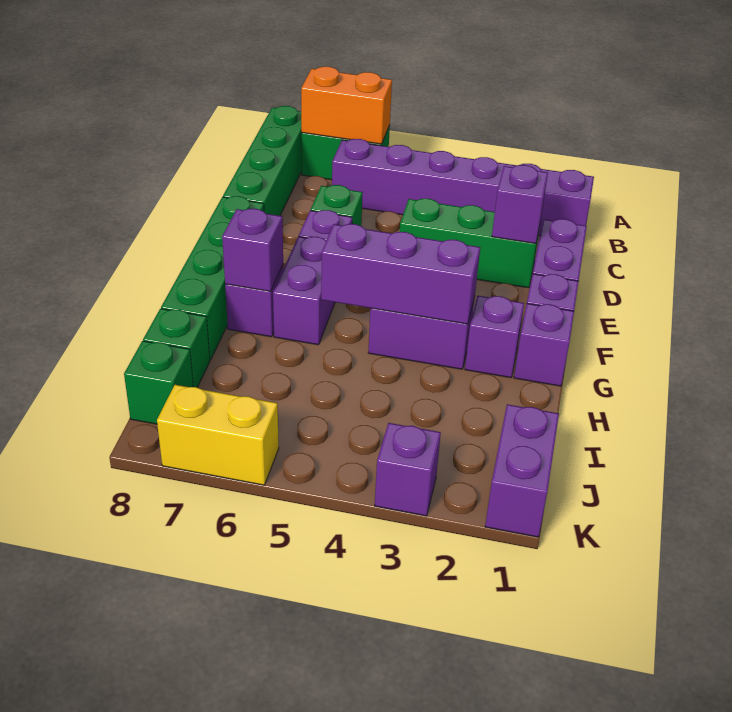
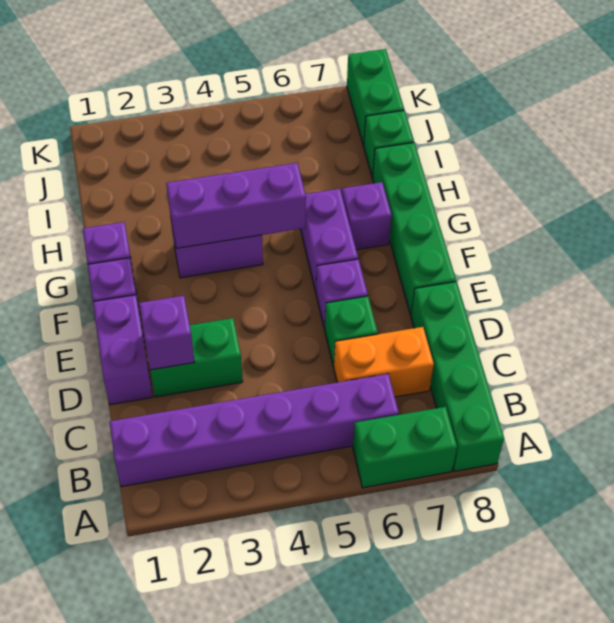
orange 1x2 brick [301,67,392,144] -> orange 1x2 brick moved to [334,327,434,397]
green 1x3 brick [400,199,540,288] -> green 1x2 brick [150,318,243,397]
purple 1x1 brick [465,296,524,378] -> none
purple 1x1 brick [222,209,283,291] -> none
purple 1x2 brick [485,404,559,537] -> none
green 1x1 brick [124,341,193,424] -> green 1x2 brick [347,49,404,146]
purple 1x1 brick [375,423,441,516] -> none
yellow 1x2 brick [157,385,279,485] -> none

